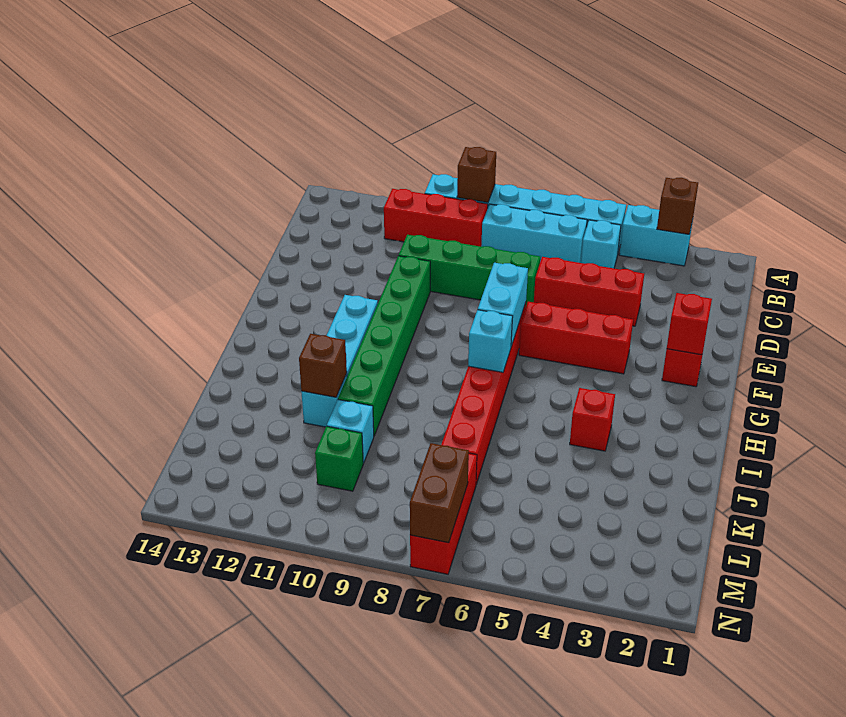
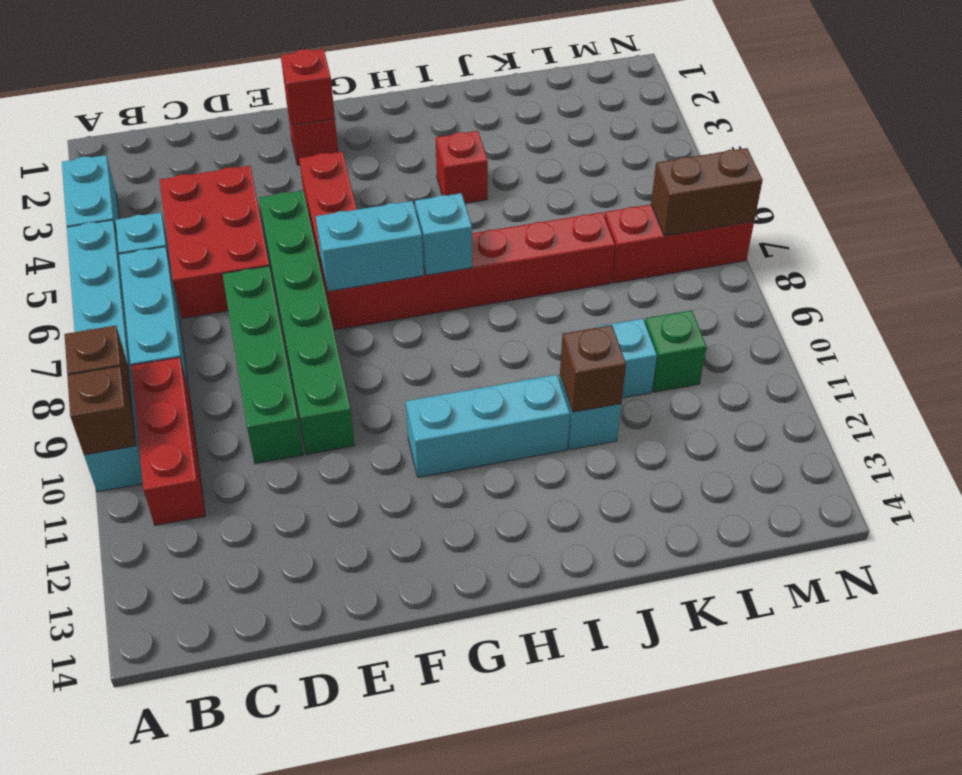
brown 1x1 brick [657,178,698,234] -> brown 1x1 brick moved to [67,366,136,455]
red 1x3 brick [534,257,644,326] -> red 2x3 brick [159,166,269,318]
green 1x6 brick [338,256,430,435] -> green 1x6 brick turned to [259,190,355,454]

